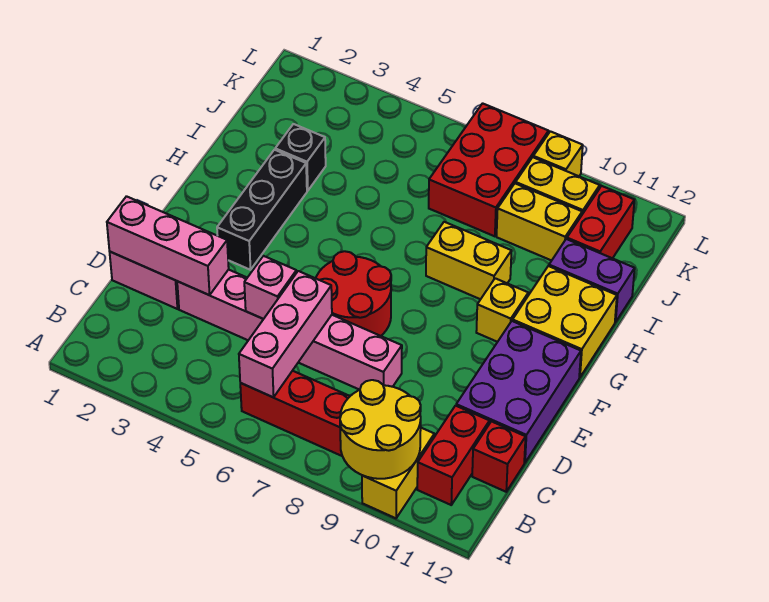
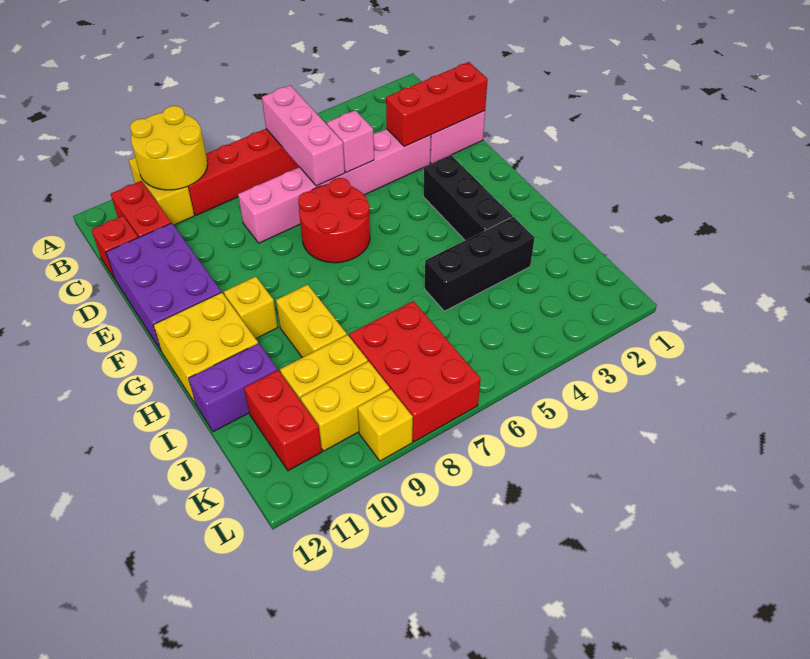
pink 1x3 brick [107,196,229,295] -> red 1x3 brick [386,62,488,146]
yellow 1x2 brick [426,222,512,299] -> yellow 1x2 brick turned to [276,285,347,358]
black 1x1 brick [275,124,326,191] -> black 1x3 brick [425,217,534,311]

